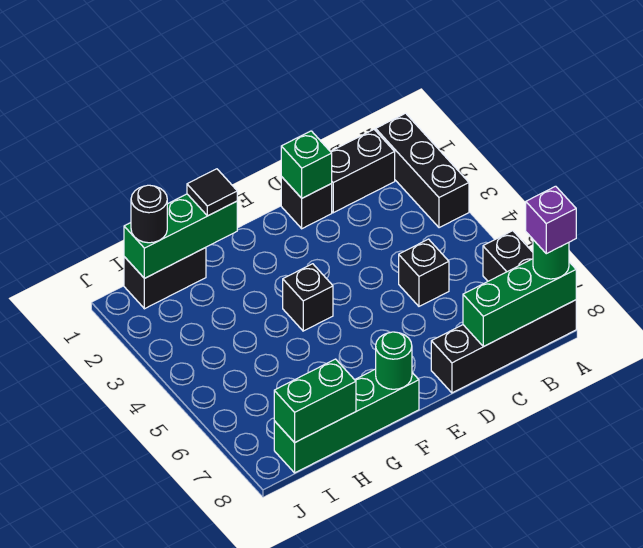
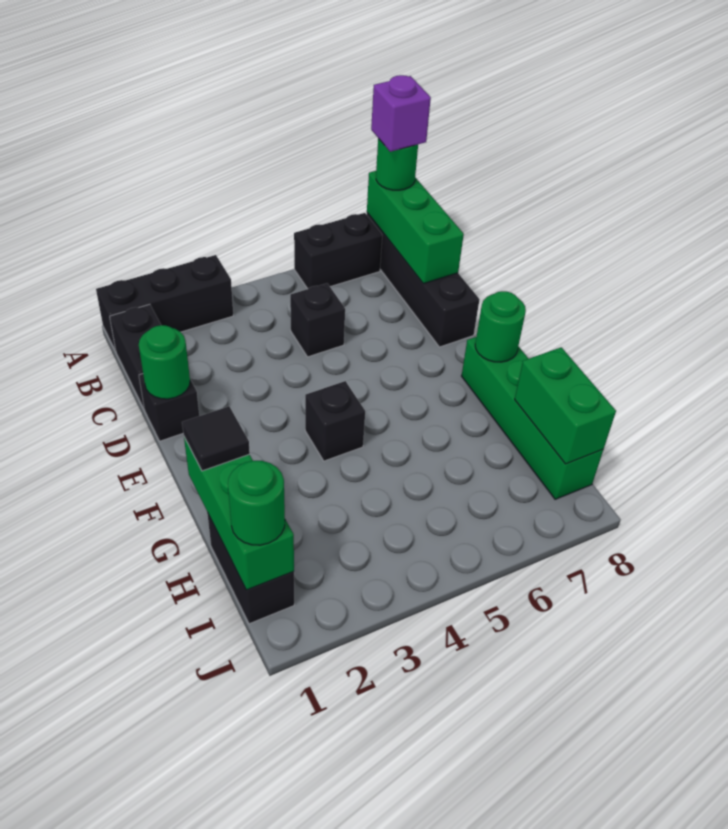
green 1x1 brick [281,131,332,198] -> green 1x1 round brick [139,325,190,399]
black 1x1 round brick [131,185,167,243] -> green 1x1 round brick [228,461,285,545]

